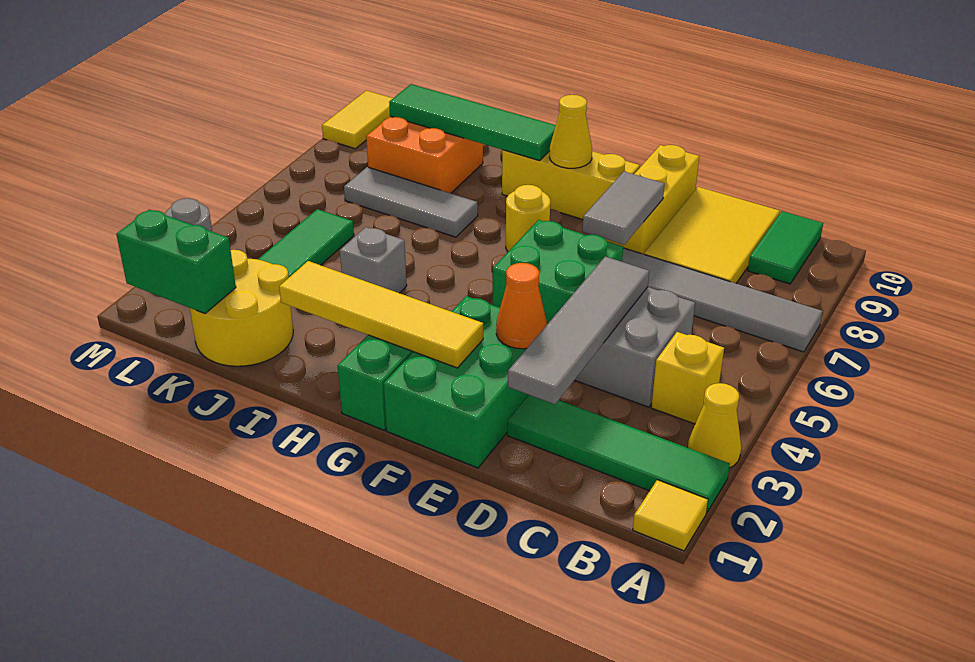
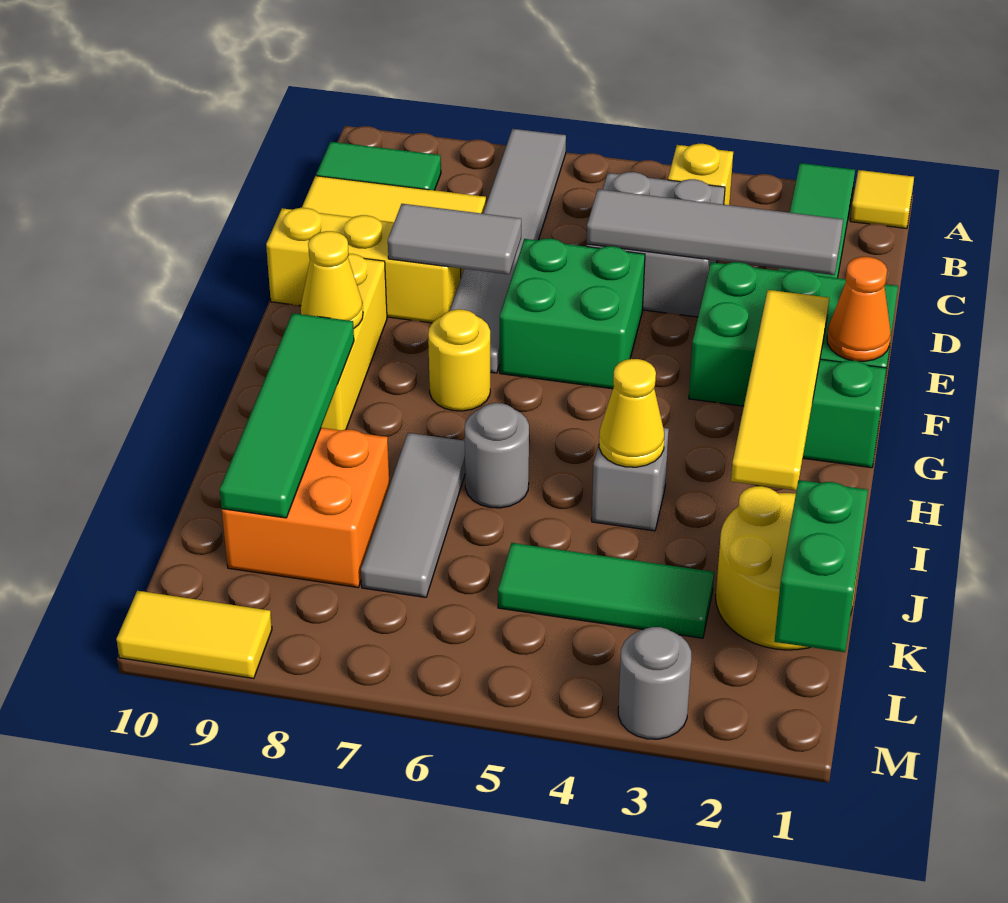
yellow 1x1 cone [688,383,741,468] -> yellow 1x1 cone moved to [599,359,664,467]
orange 1x1 cone [496,263,547,349] -> orange 1x1 cone moved to [827,257,891,361]
none -> grey 1x1 round brick [465,403,529,508]

